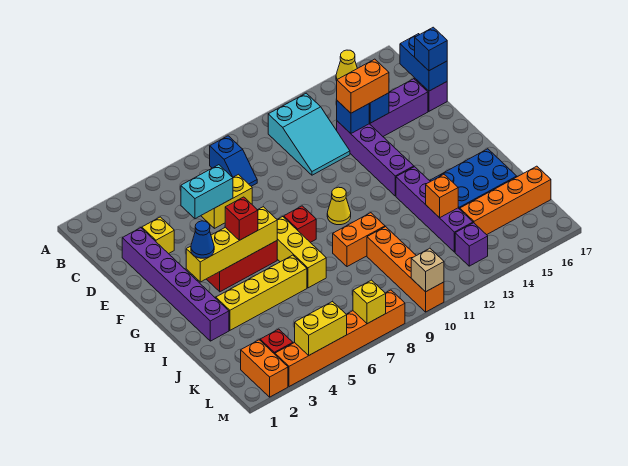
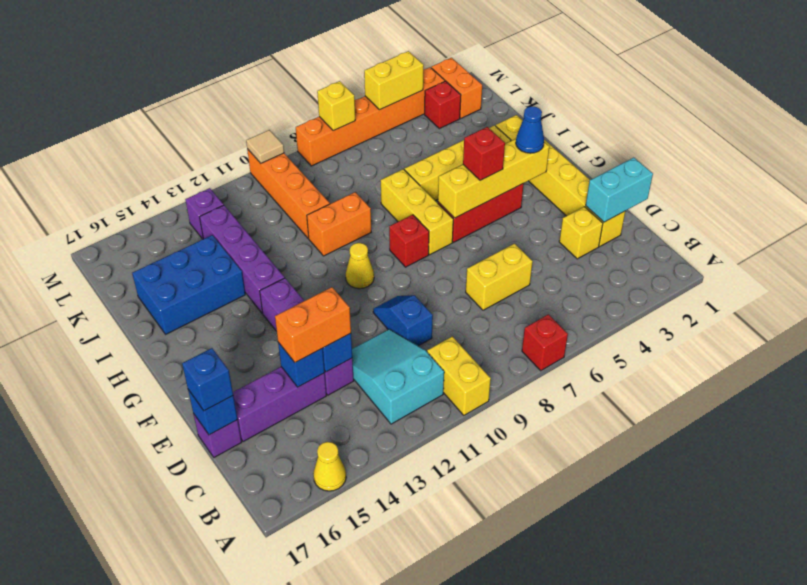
none -> red 1x1 brick [522,314,568,371]
none -> yellow 1x2 brick [427,336,491,415]
blue 1x2 slope [210,136,257,186] -> blue 1x2 slope moved to [373,295,433,346]
blue 1x2 brick [400,34,447,91] -> blue 1x1 brick [188,390,238,435]
purple 1x6 brick [122,228,229,341] -> yellow 1x6 brick [496,115,625,246]
cyan 1x2 brick [181,165,233,219] -> cyan 1x2 brick moved to [586,158,653,222]
orange 1x1 brick [426,175,458,218] -> none
orange 1x4 brick [460,166,551,235] -> none
tan 1x1 brick [411,248,444,292] -> tan 1x1 tile [246,130,284,163]

